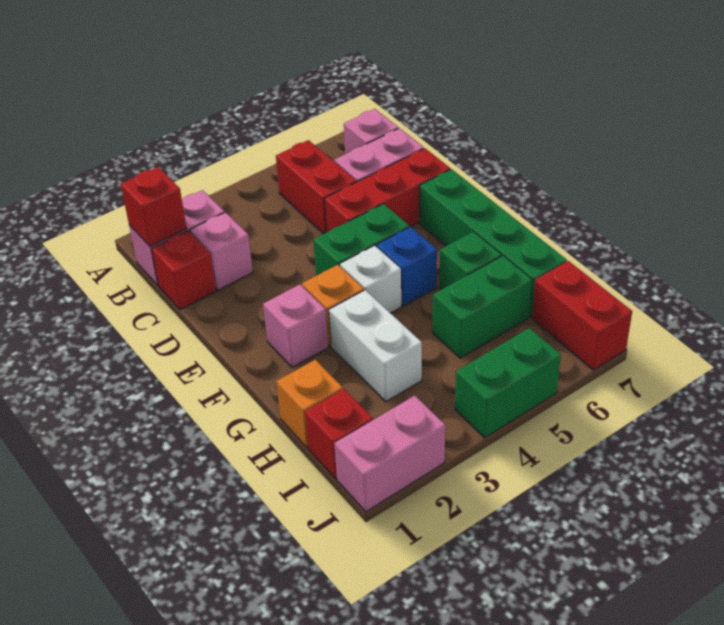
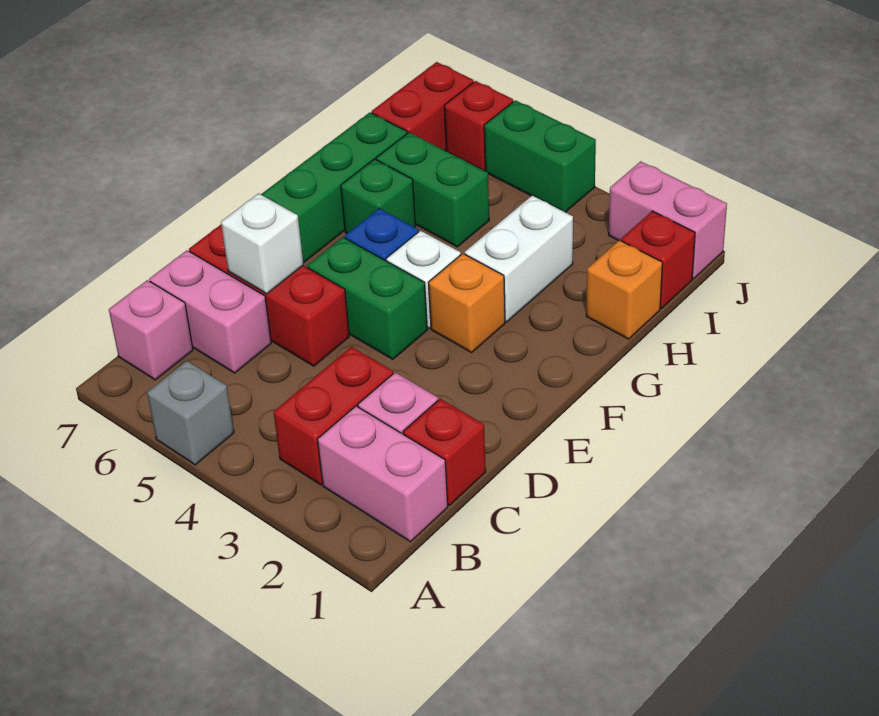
none -> grey 1x1 brick [147,361,234,465]
red 1x1 brick [121,167,187,246] -> red 1x1 brick moved to [444,81,513,171]
red 1x2 brick [276,140,356,234] -> red 1x2 brick moved to [274,347,393,485]
none -> white 1x1 brick [221,194,303,294]
pink 1x1 brick [263,285,328,367] -> none

